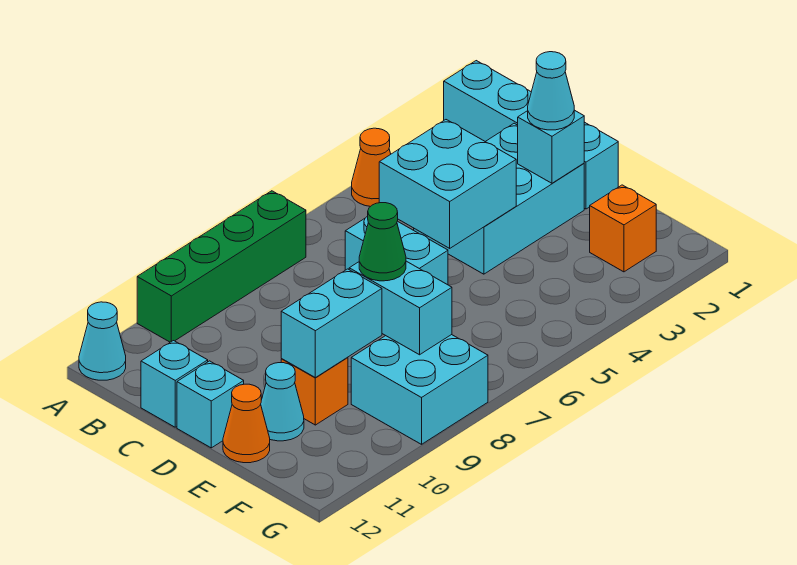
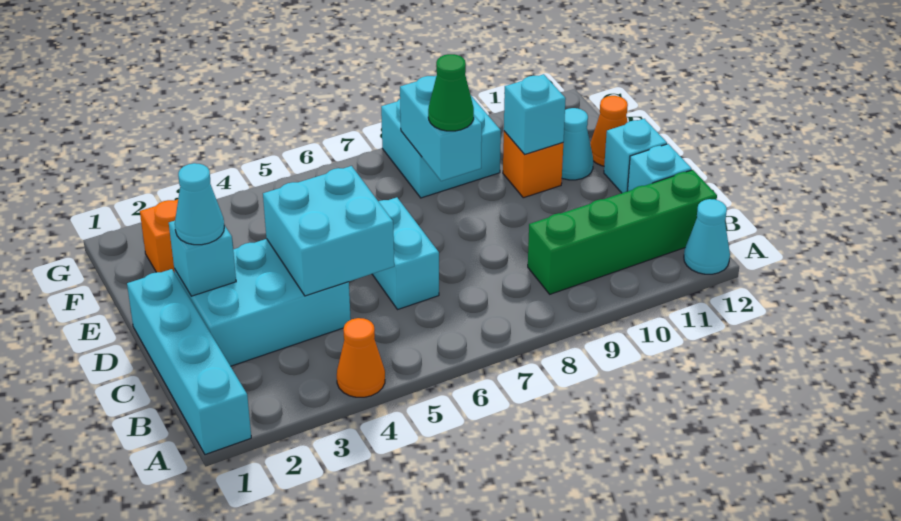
green 1x4 brick [137,191,306,342] -> green 1x4 brick moved to [528,170,717,294]
cyan 1x2 brick [281,269,382,378] -> cyan 1x1 brick [504,74,566,154]

